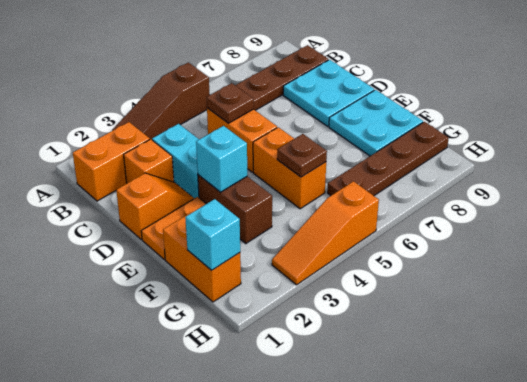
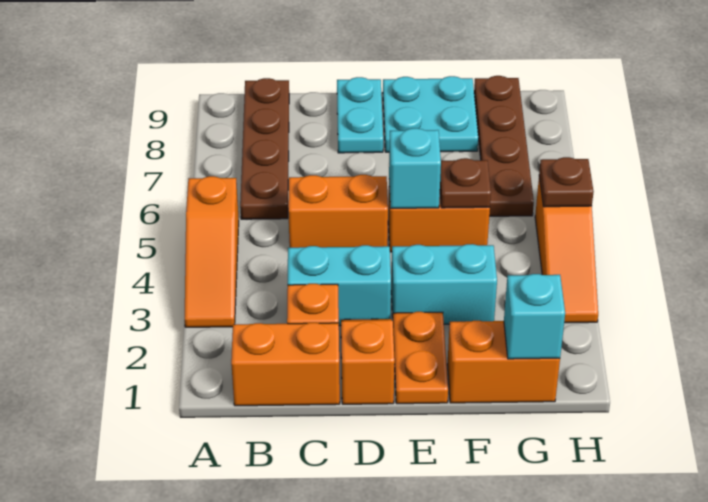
brown 1x3 slope [112,63,210,140] -> orange 1x3 slope [185,176,239,327]
orange 1x2 brick [73,122,150,201] -> orange 1x2 brick turned to [231,323,340,406]
brown 1x1 plate [207,83,254,123] -> brown 1x1 plate moved to [539,157,594,207]
cyan 2x2 plate [283,60,374,126] -> cyan 1x2 plate [337,77,383,153]
brown 1x2 brick [198,175,272,243] -> cyan 1x2 brick [391,244,497,324]
cyan 1x1 brick [196,126,247,192] -> cyan 1x1 brick moved to [389,128,441,208]

